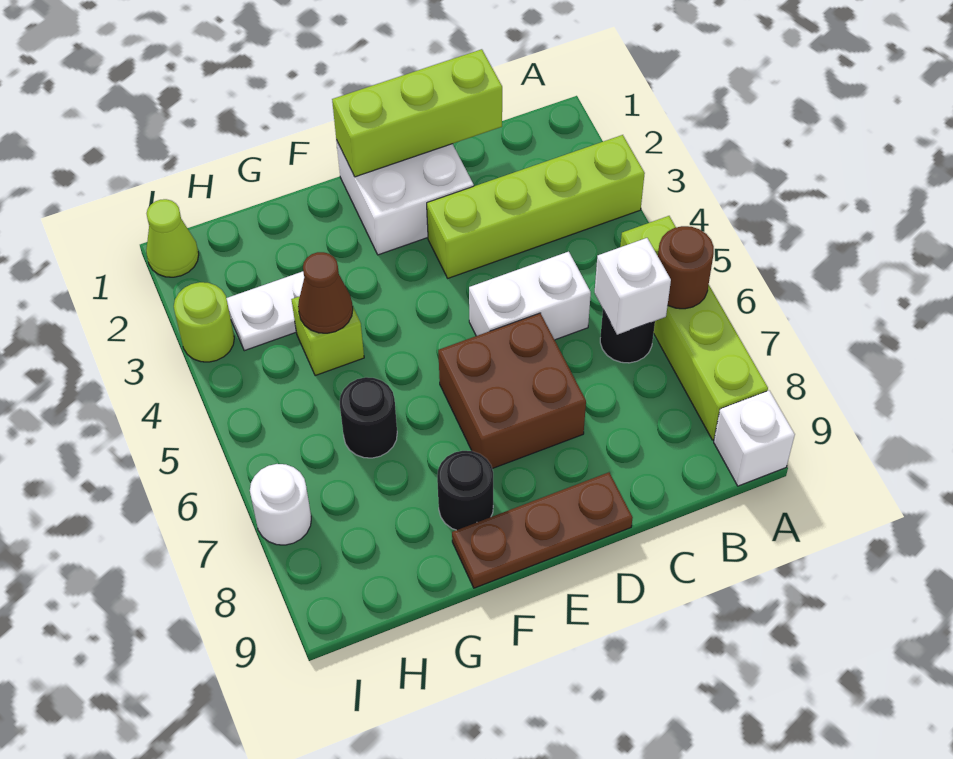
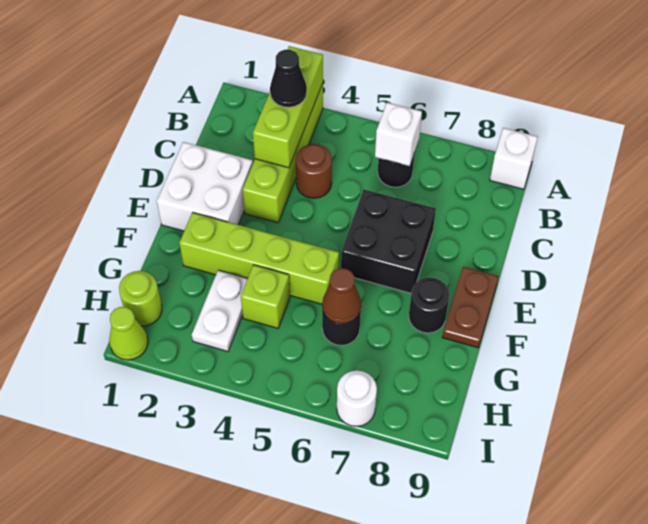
lime 1x4 brick [620,216,768,440] -> lime 1x4 brick moved to [179,213,339,304]
brown 1x1 round brick [658,226,714,309] -> brown 1x1 round brick moved to [296,144,332,198]
none -> black 1x1 cone [270,50,307,107]
lime 1x3 brick [332,49,502,177] -> lime 1x3 brick moved to [253,46,323,168]
white 1x2 brick [469,252,591,340] -> none
brown 2x2 brick [438,313,586,469] -> black 2x2 brick [341,190,436,293]
brown 1x3 plate [452,472,633,588] -> brown 1x2 plate [442,267,499,348]
brown 1x1 cone [298,252,353,333] -> brown 1x1 cone moved to [322,268,361,324]
lime 1x1 round brick [174,282,234,362] -> lime 1x1 round brick moved to [119,271,162,326]

